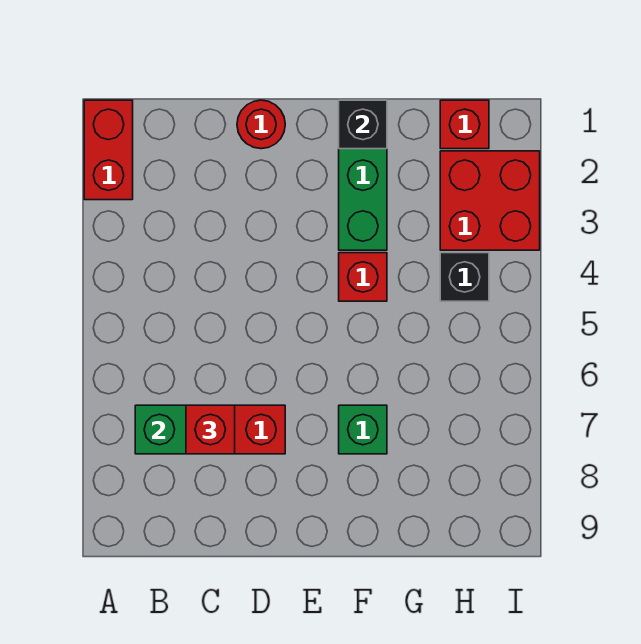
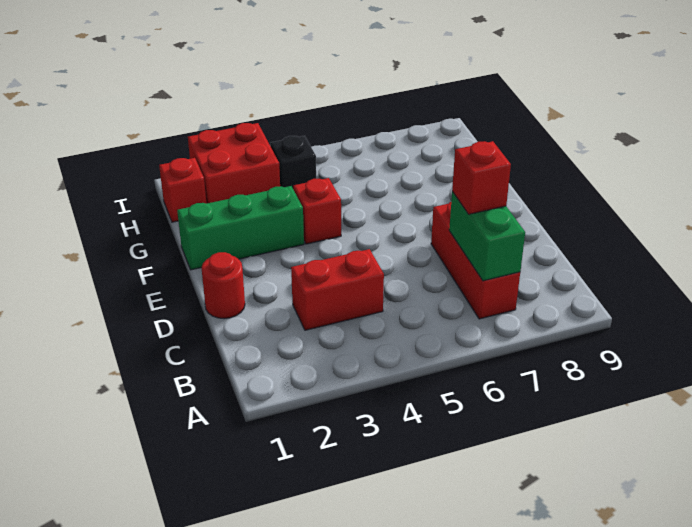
red 1x2 brick [84,100,133,200] -> red 1x2 brick moved to [291,249,384,330]
black 1x1 brick [339,100,387,149] -> none
green 1x1 brick [339,405,387,454] -> none

